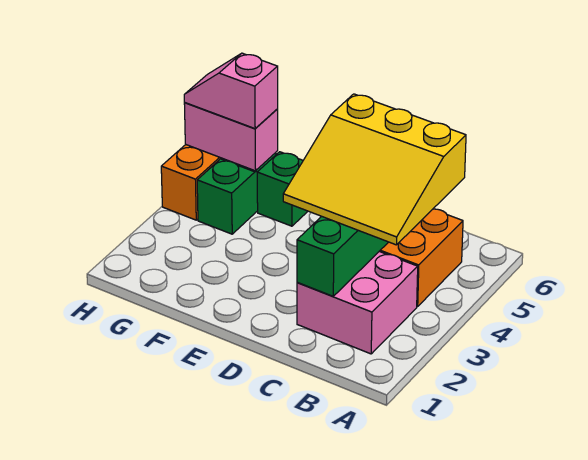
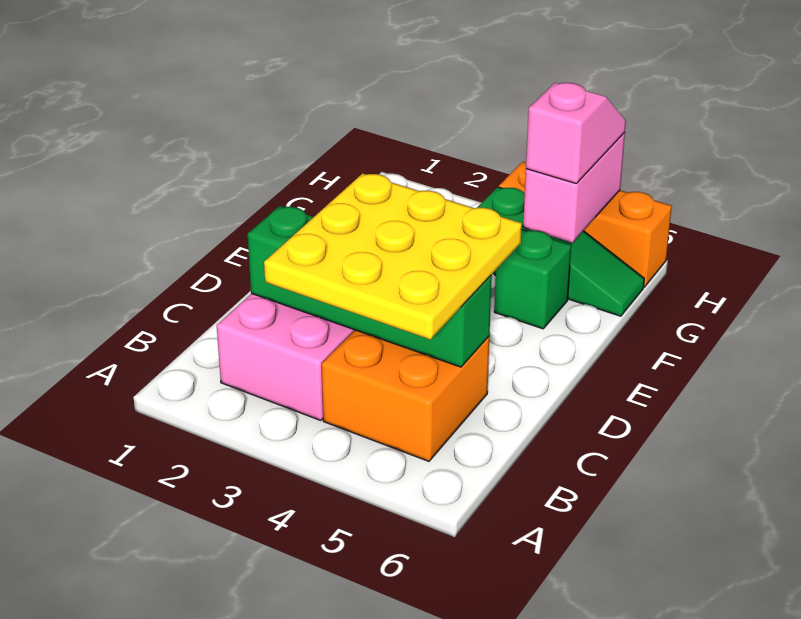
yellow 3x3 slope [283,94,466,245] -> yellow 3x3 plate [264,173,522,340]

